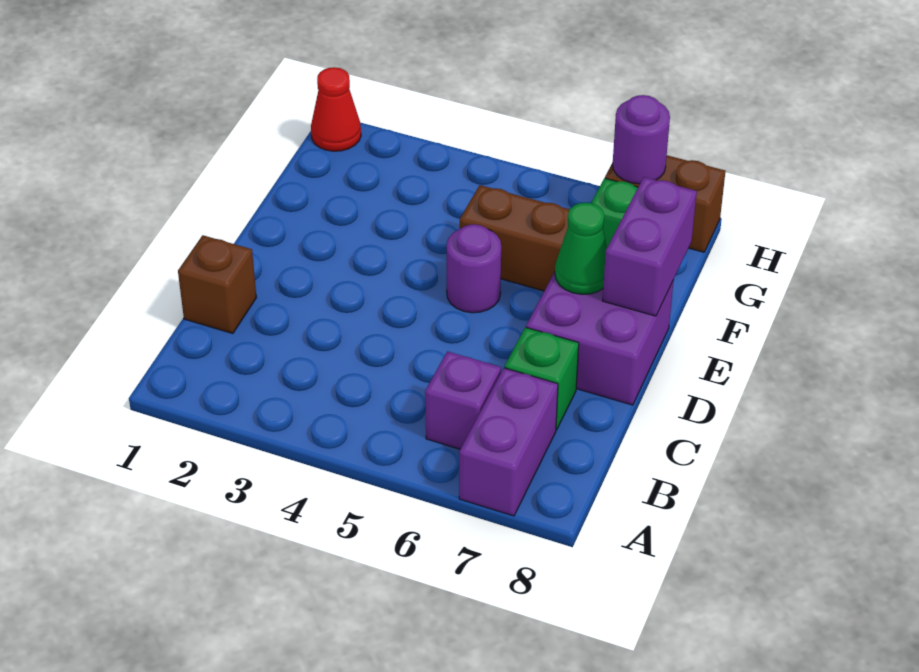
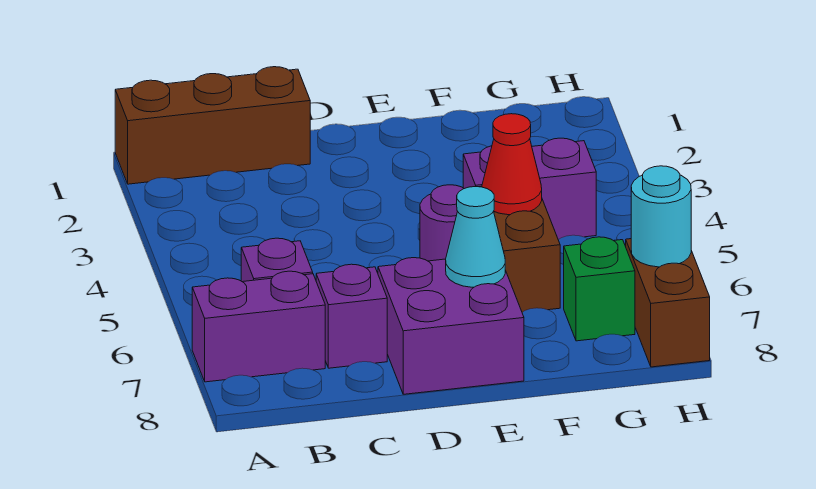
brown 1x1 brick [178,235,256,334] -> brown 1x3 brick [115,67,310,184]
green 1x1 brick [505,327,579,430] -> purple 1x1 brick [316,264,387,368]
green 1x1 cone [555,203,607,294] -> cyan 1x1 cone [446,187,505,287]
purple 1x2 brick [603,177,697,316] -> purple 1x2 brick moved to [463,138,596,240]
red 1x1 cone [311,67,361,151] -> red 1x1 cone moved to [482,114,542,215]
purple 1x1 round brick [613,95,670,184] -> cyan 1x1 round brick [631,166,691,267]

